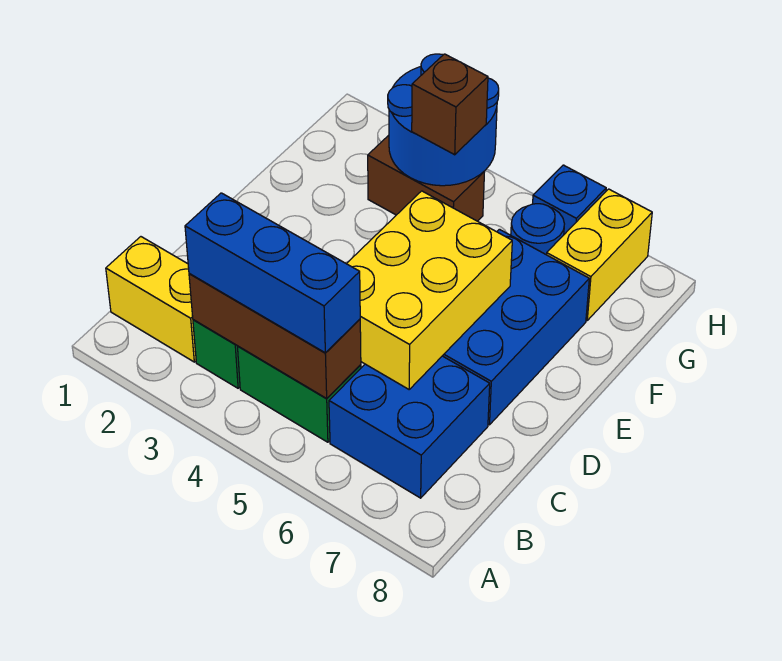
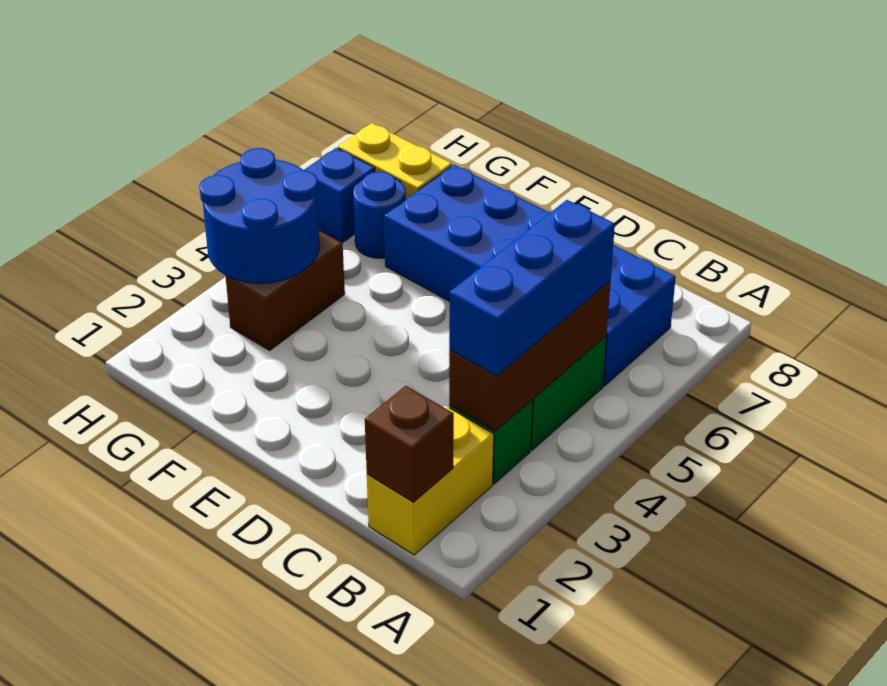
yellow 2x3 brick [347,191,512,389] -> none
brown 1x1 brick [412,54,488,155] -> brown 1x1 brick moved to [365,386,454,502]

